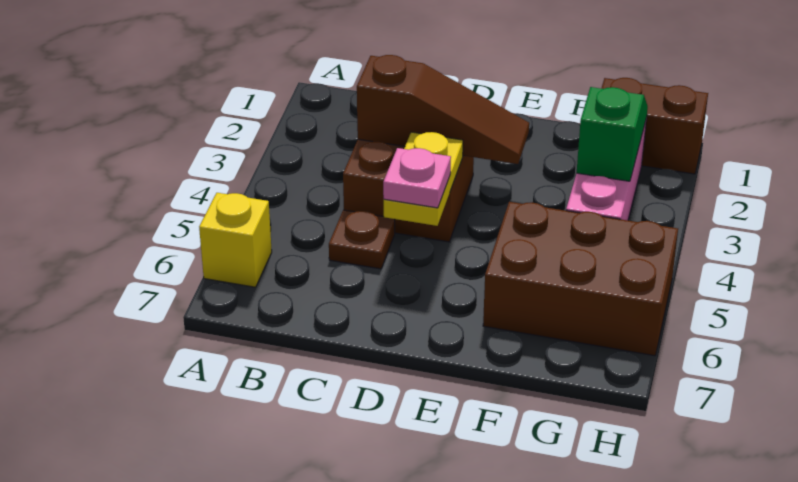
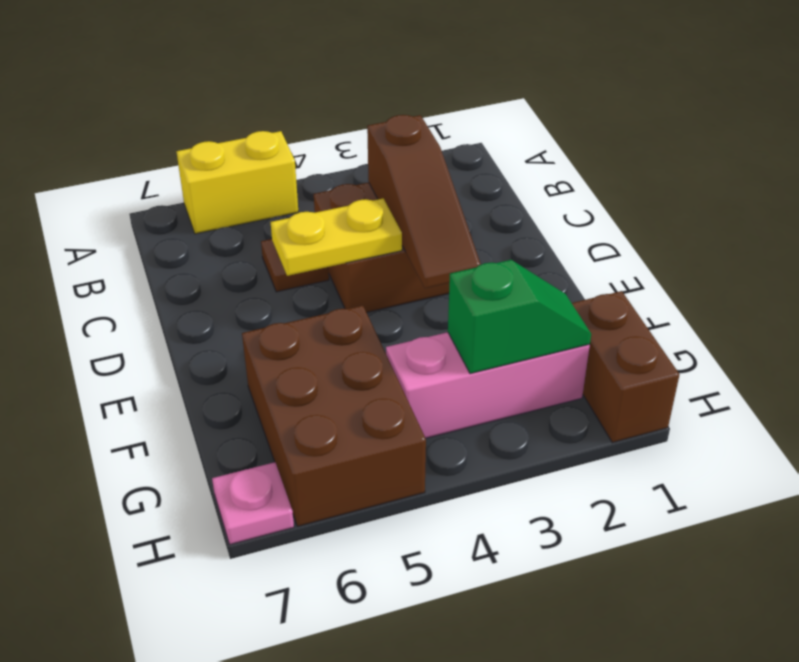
yellow 1x1 brick [199,193,272,287] -> yellow 1x2 brick [176,131,298,234]
pink 1x1 plate [383,148,451,208] -> pink 1x1 plate moved to [212,462,294,544]

